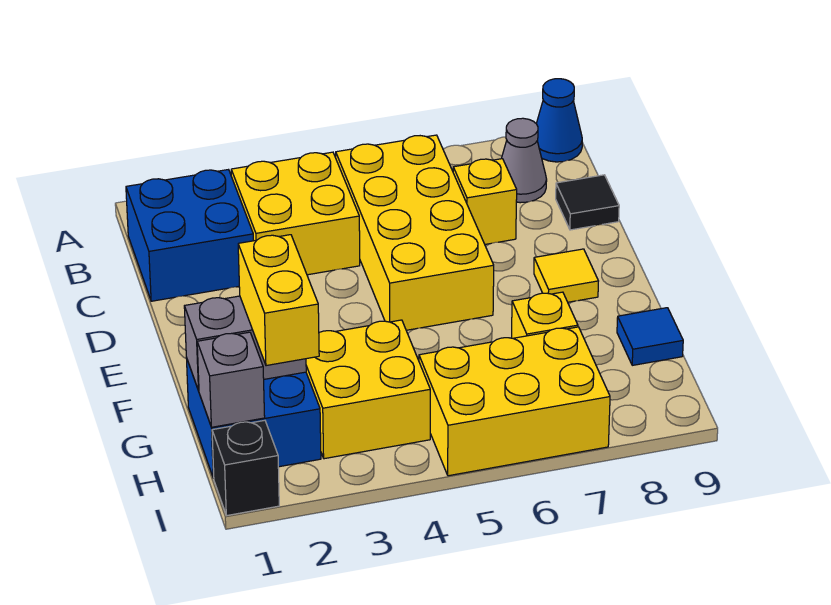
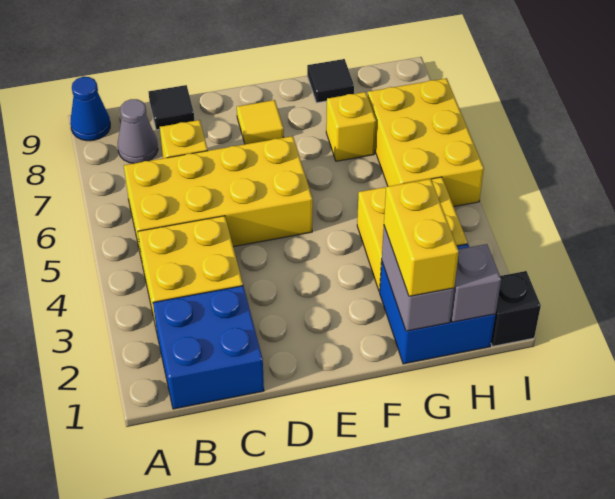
yellow 1x2 brick [238,235,319,366] -> yellow 1x2 brick turned to [384,179,459,296]
blue 1x1 tile [617,308,683,365] -> black 1x1 tile [307,59,354,103]

